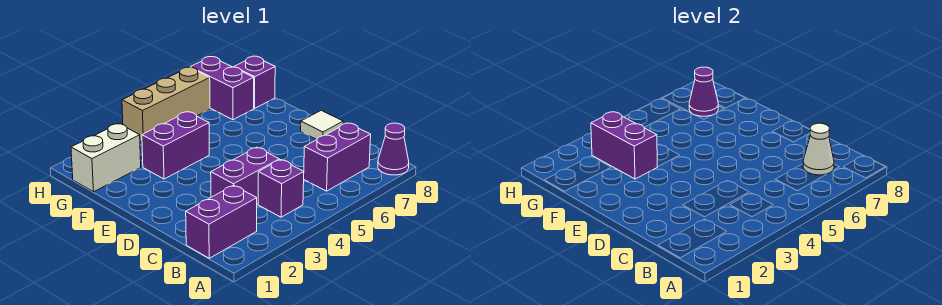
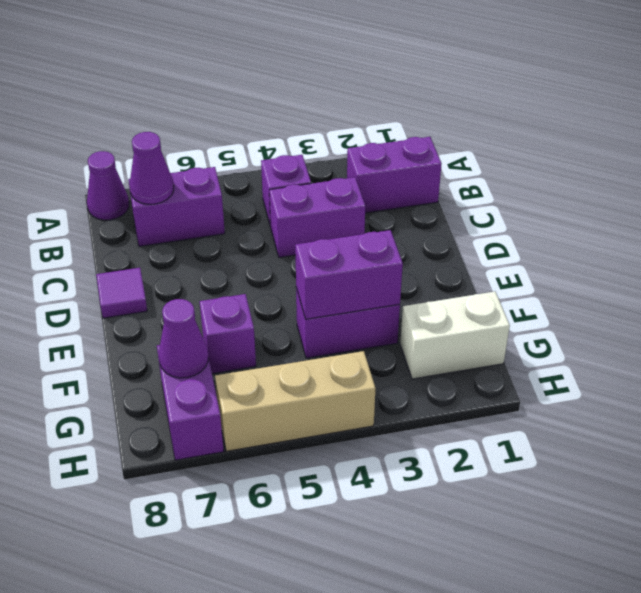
white 1x1 cone [803,123,834,175] -> purple 1x1 cone [130,132,174,204]
white 1x1 tile [301,110,343,140] -> purple 1x1 tile [96,268,147,318]
purple 1x2 brick [591,112,657,179] -> purple 1x2 brick turned to [295,230,403,319]
purple 1x1 brick [234,56,275,108] -> purple 1x1 brick moved to [200,294,256,374]

